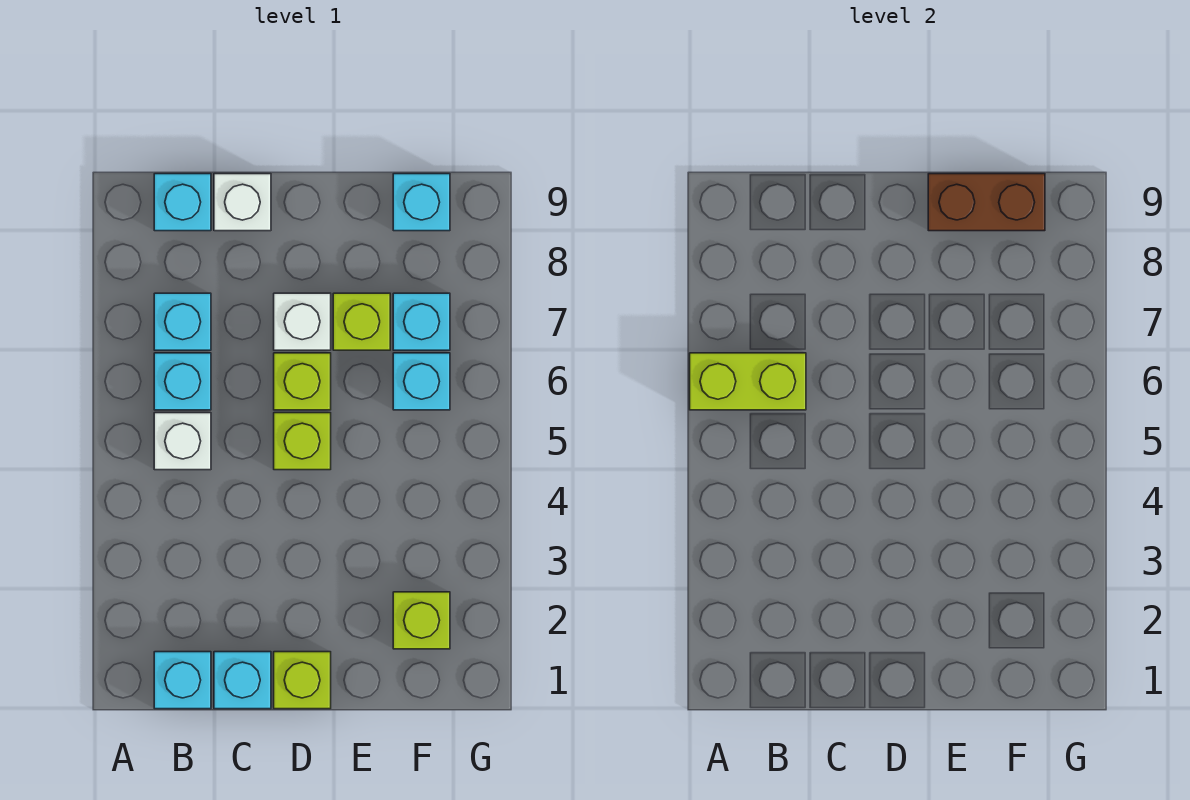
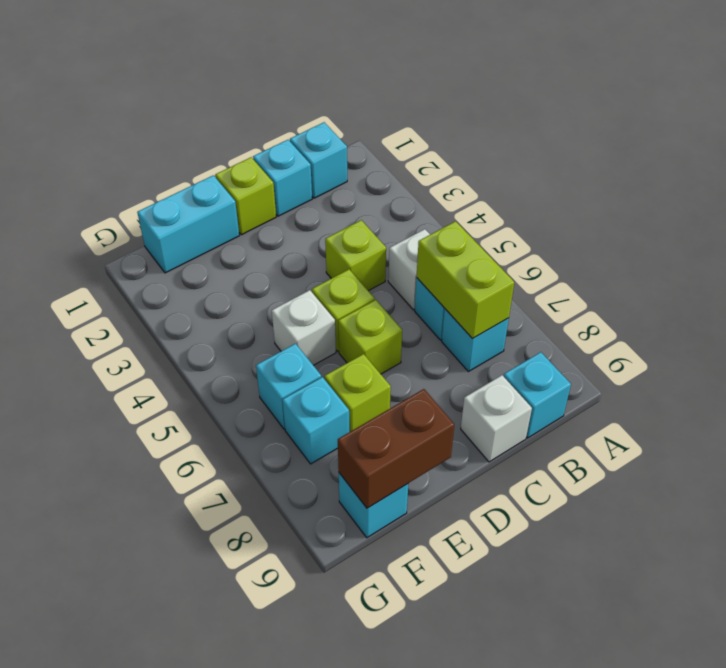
lime 1x2 brick [690,353,806,410] -> lime 1x2 brick turned to [417,221,514,339]
white 1x1 brick [274,293,331,350] -> white 1x1 brick moved to [272,290,336,365]
none -> cyan 1x2 brick [137,175,239,273]
lime 1x1 brick [393,592,450,649] -> lime 1x1 brick moved to [325,220,386,291]

